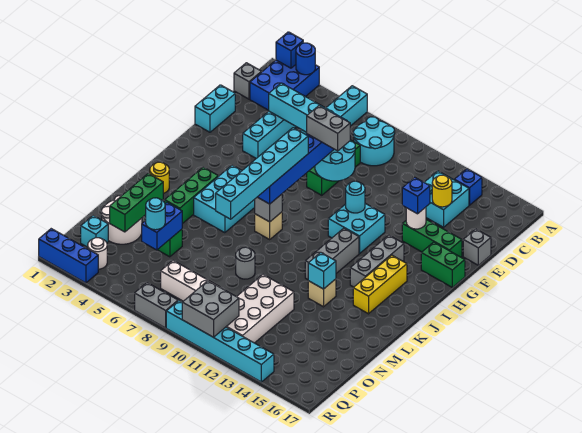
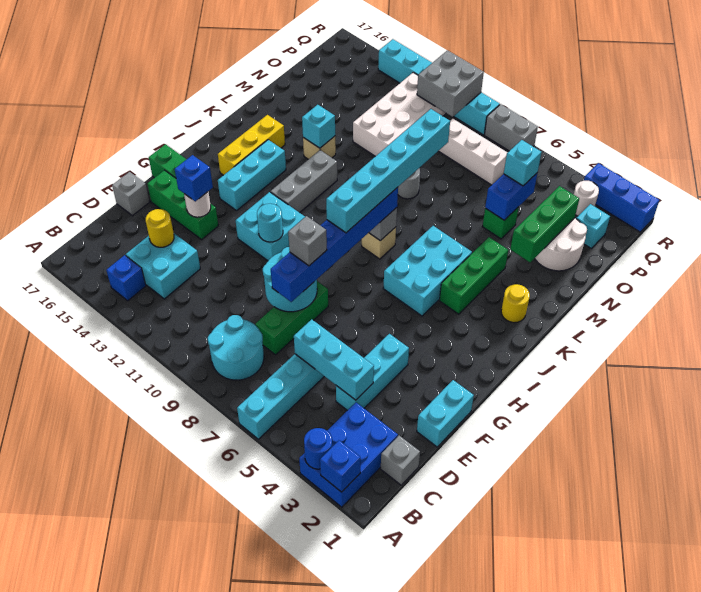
grey 1x2 brick [306,106,350,151] -> grey 1x1 brick [288,216,327,266]
grey 1x3 brick [350,235,404,287] -> cyan 1x3 brick [218,140,286,211]
cyan 1x1 round brick [146,198,165,230] -> cyan 1x1 brick [504,140,542,186]

